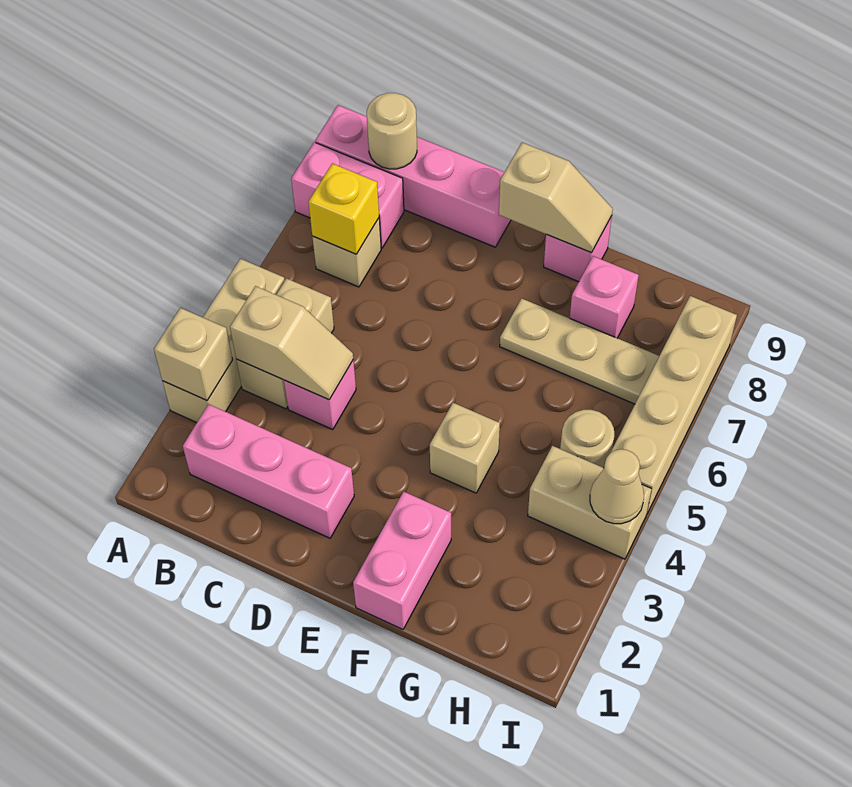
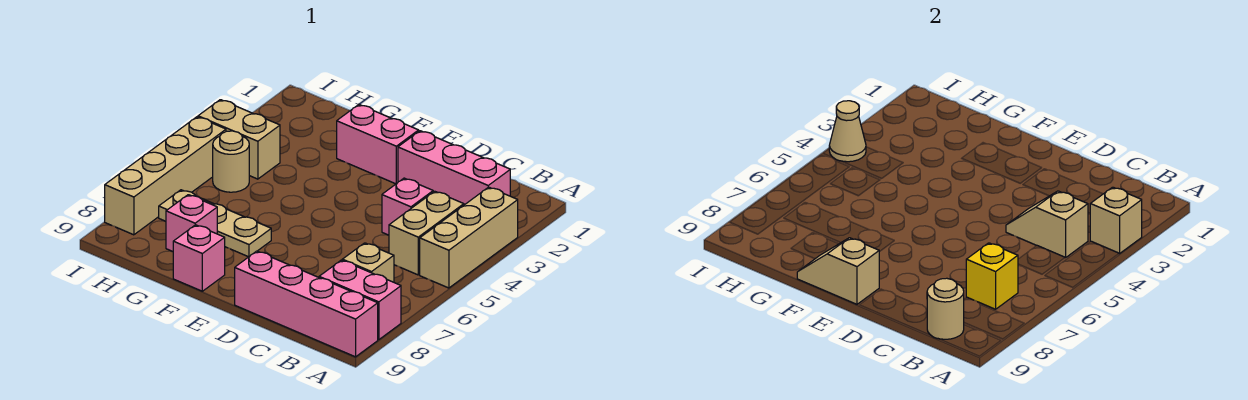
pink 1x2 brick [353,492,451,629] -> pink 1x2 brick turned to [337,105,419,184]
tan 1x1 brick [430,403,500,493] -> none

